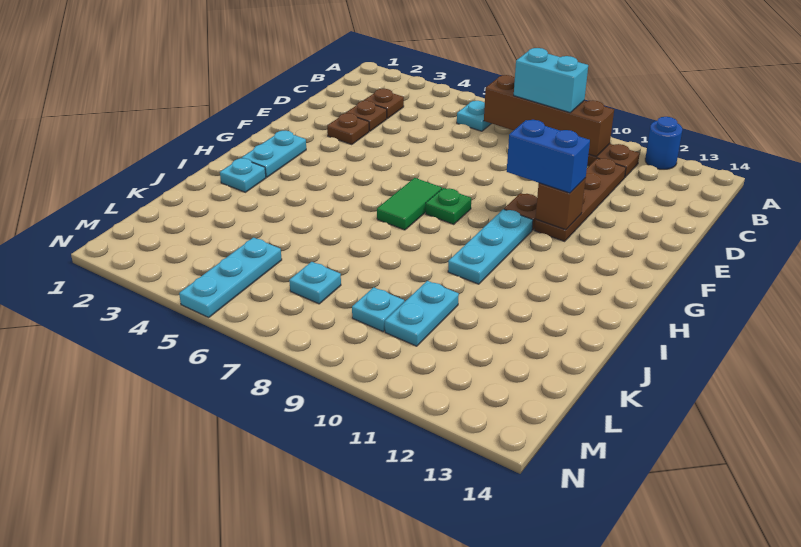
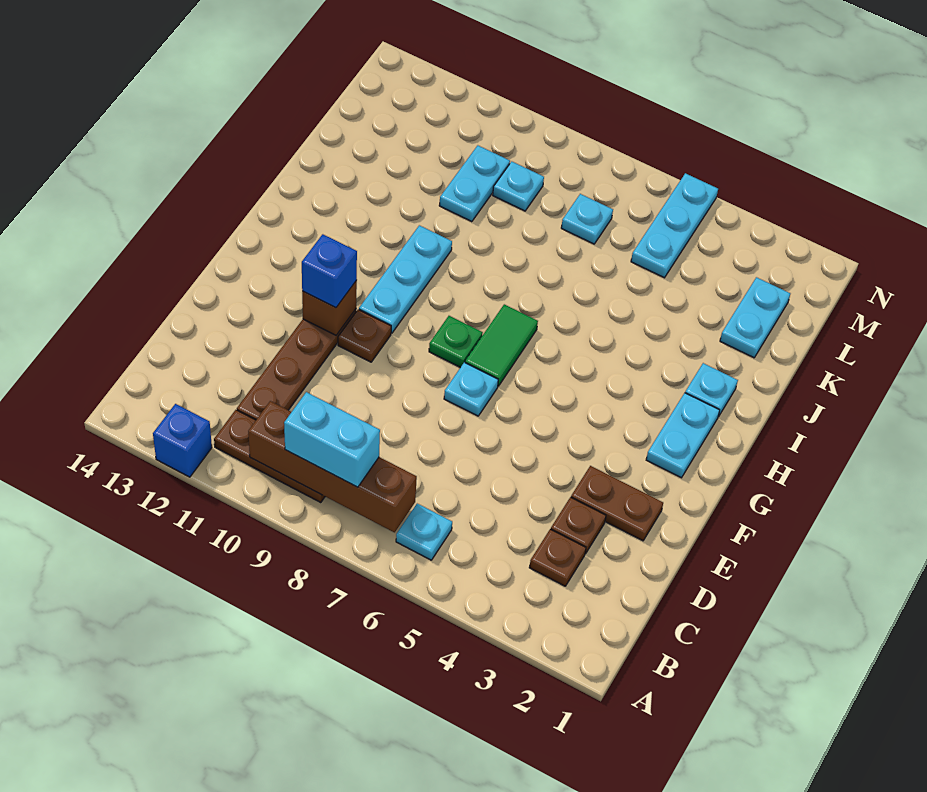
blue 1x1 round brick [645,117,682,169] -> blue 1x1 brick [153,404,212,477]
brown 1x1 plate [327,113,369,145] -> brown 1x2 plate [571,466,663,541]
none -> cyan 1x1 plate [444,362,498,416]
blue 1x2 brick [507,120,590,193] -> blue 1x1 brick [302,234,357,308]
none -> cyan 1x2 plate [720,277,790,358]

